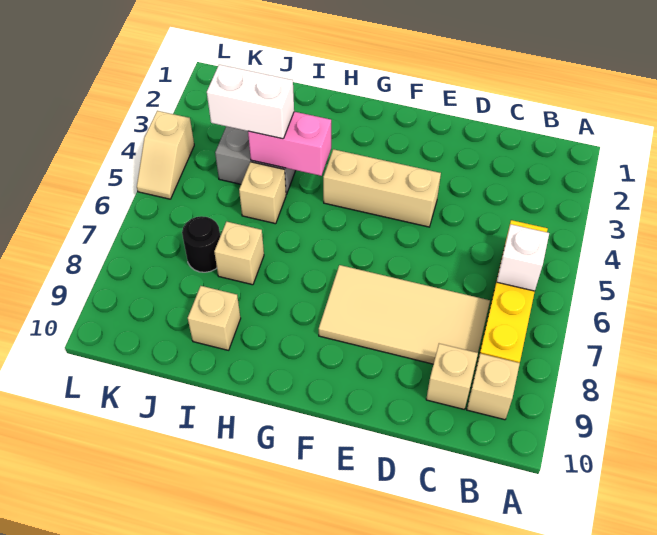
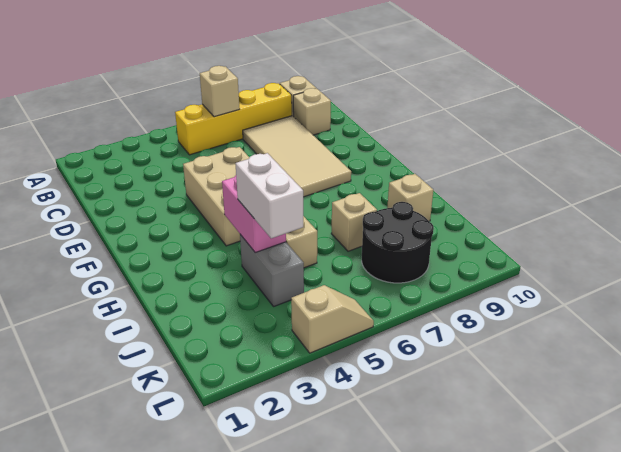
white 1x1 brick [497,224,549,291] -> tan 1x1 brick [200,66,240,117]
tan 1x3 brick [323,149,441,227] -> tan 2x3 brick [183,147,249,246]
black 1x1 round brick [182,216,220,272] -> black 2x2 round brick [362,202,434,283]

